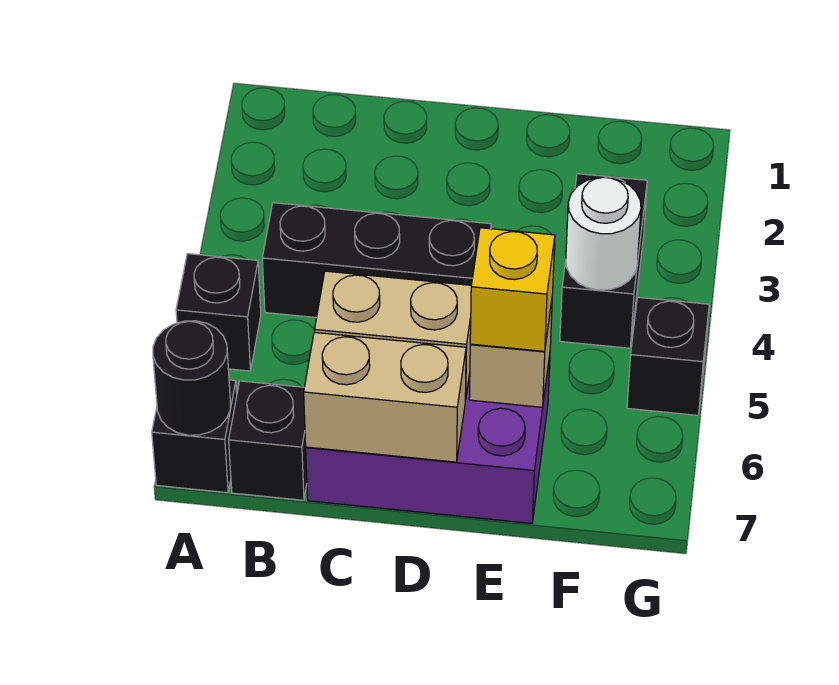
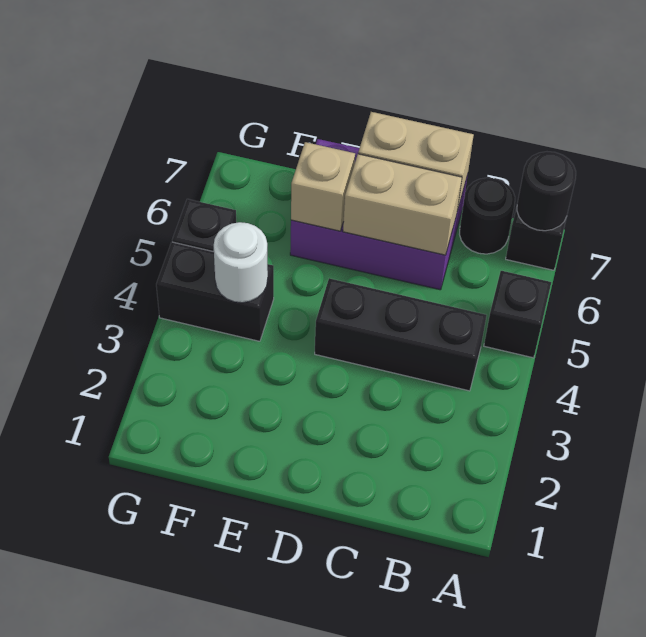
black 1x1 brick [229,381,307,500] -> black 1x1 round brick [460,178,515,254]
yellow 1x1 brick [470,228,555,351] -> none
black 1x2 brick [560,174,647,348] -> black 1x2 brick turned to [156,242,274,341]

